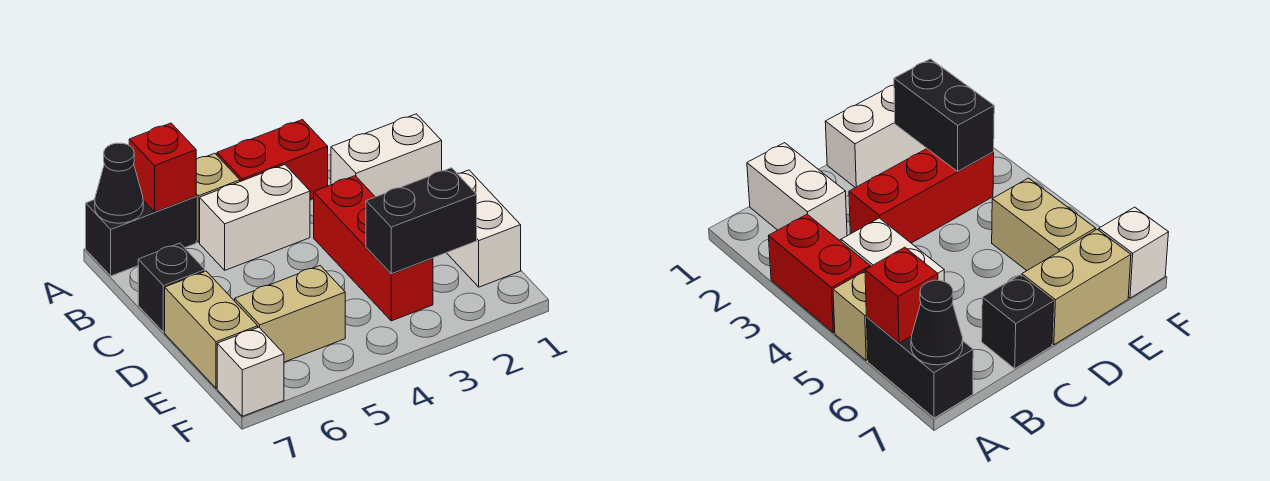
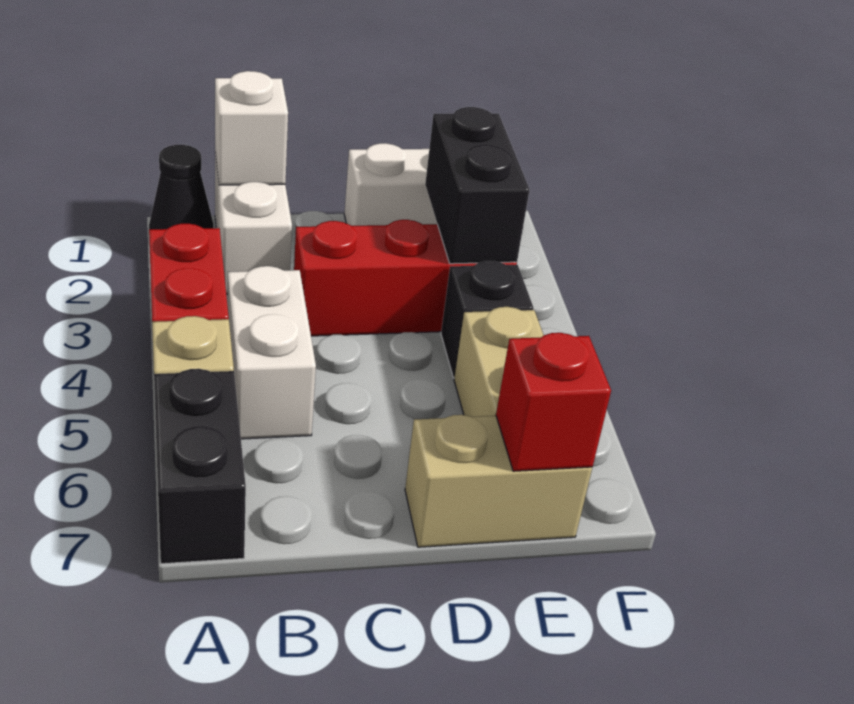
red 1x1 brick [129,123,196,212] -> red 1x1 brick moved to [496,333,611,471]
black 1x1 cone [95,143,143,223] -> black 1x1 cone moved to [149,145,214,229]
black 1x1 brick [138,243,205,332] -> black 1x1 brick moved to [441,261,533,378]
white 1x1 brick [217,327,284,416] -> white 1x1 brick moved to [215,71,288,185]

